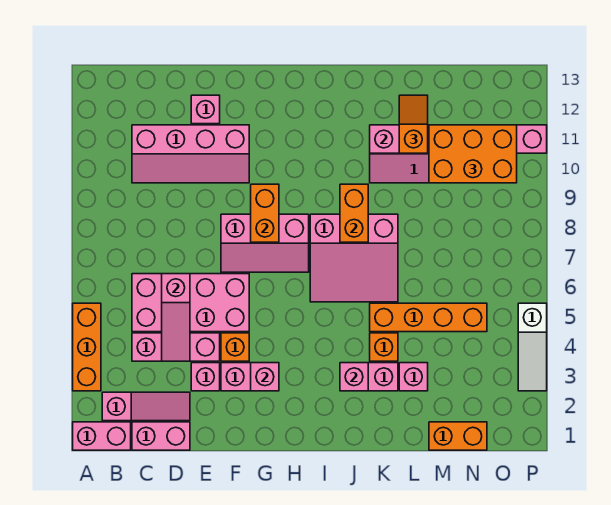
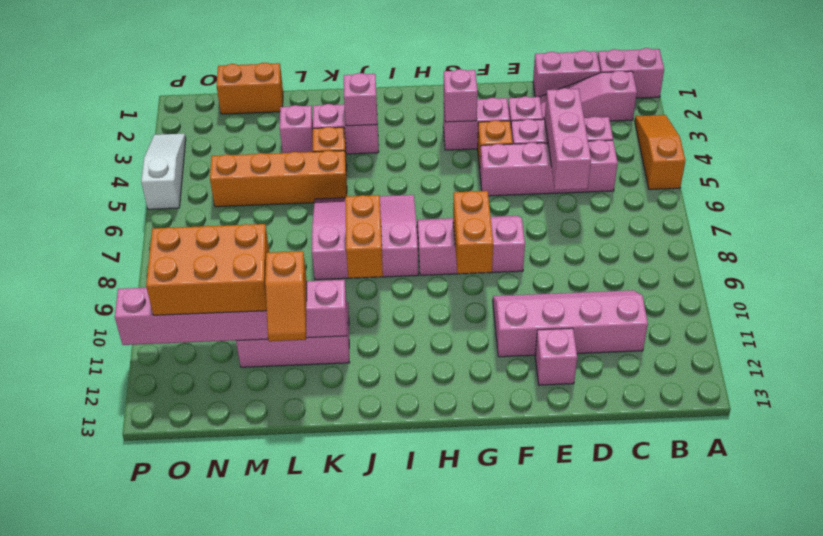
orange 1x3 brick [73,303,101,391] -> orange 1x3 slope [635,115,685,190]
pink 2x4 brick [132,274,249,332] -> pink 1x4 brick [480,140,618,196]
pink 1x3 slope [162,274,190,361] -> pink 1x3 brick [545,88,591,190]

